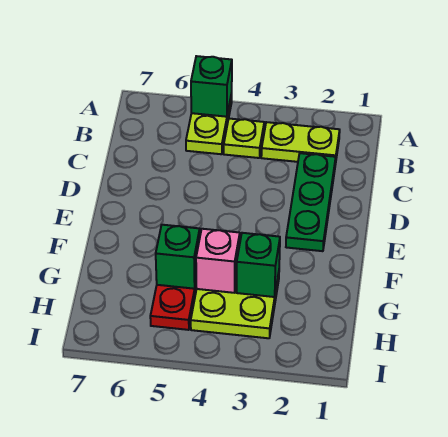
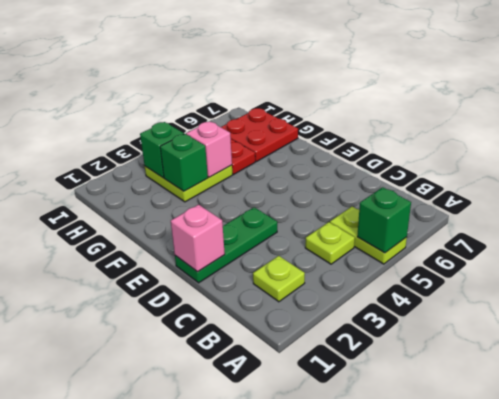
lime 1x2 plate [261,122,340,165] -> lime 1x1 plate [253,256,305,302]
green 1x3 plate [286,153,336,251] -> green 1x3 plate turned to [175,207,277,283]
none -> pink 1x1 brick [171,204,225,272]
green 1x1 brick [156,225,200,289] -> green 1x1 brick moved to [140,122,184,178]
none -> red 2x2 plate [221,108,298,162]

